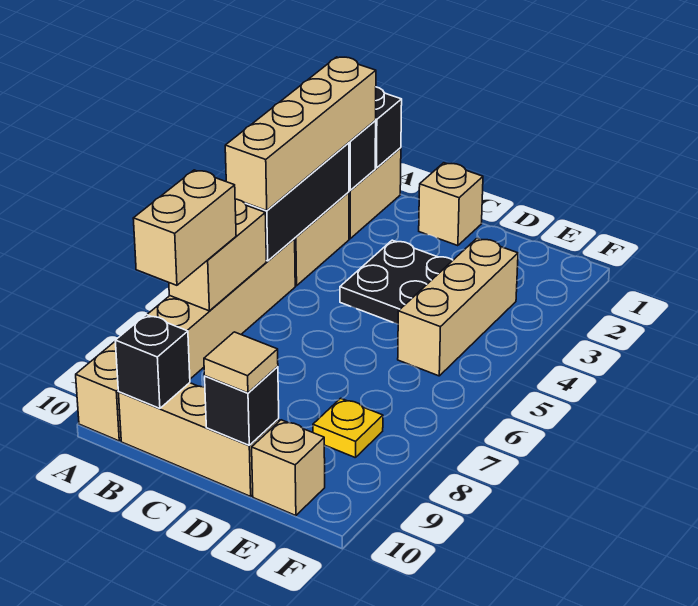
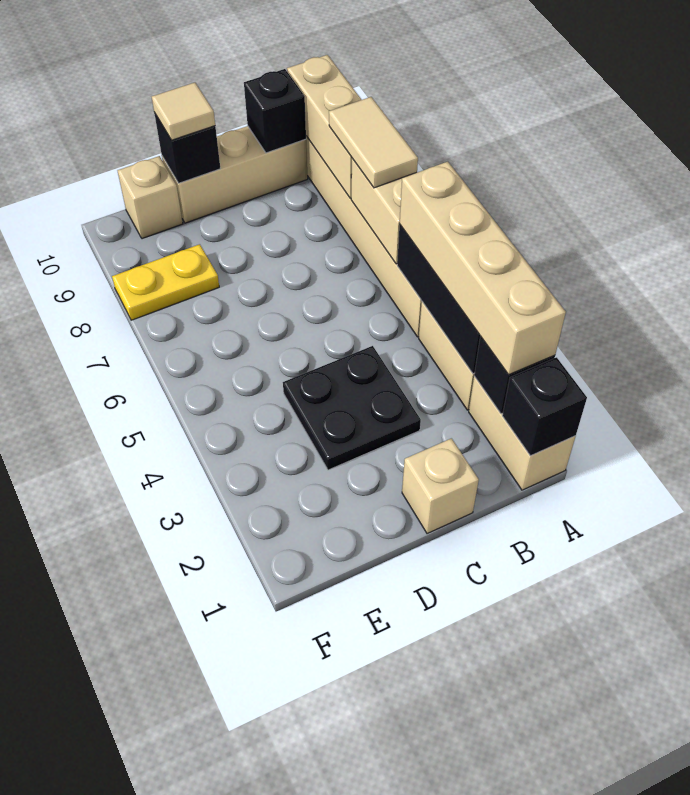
tan 1x2 brick [133,170,236,285] -> tan 1x2 tile [329,97,418,188]
tan 1x3 brick [398,238,518,376] -> tan 1x3 brick moved to [287,55,362,198]
yellow 1x1 plate [313,398,383,458] -> yellow 1x2 plate [112,244,219,320]

